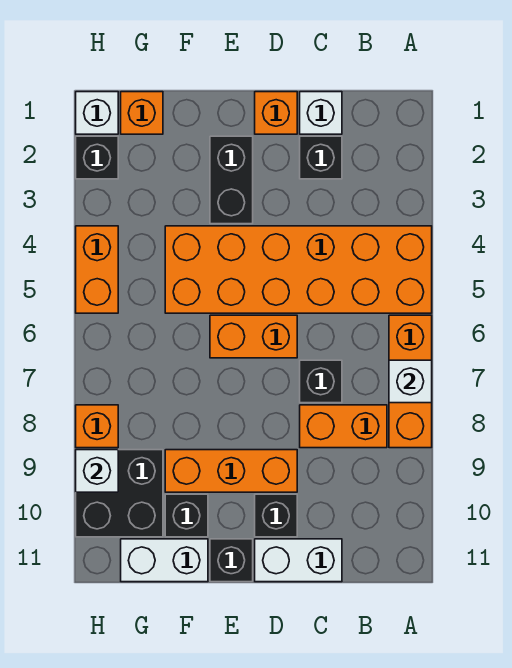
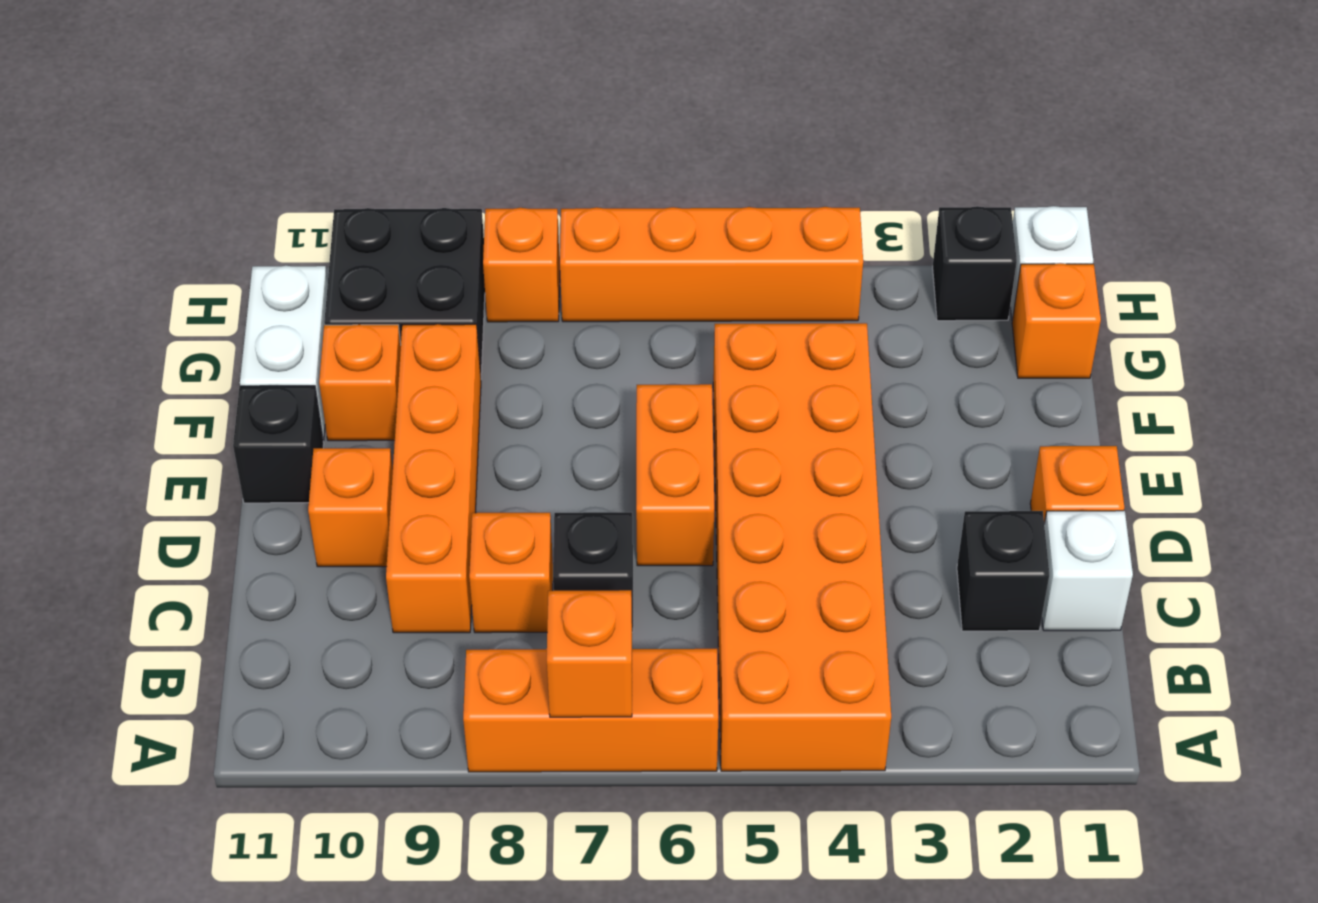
white 1x1 brick [389,360,432,403] -> orange 1x1 brick [547,590,632,717]
orange 1x2 brick [300,405,387,448] -> orange 1x1 brick [469,513,553,633]
white 1x2 brick [255,539,342,582] -> none
orange 1x3 brick [165,450,297,492] -> orange 1x4 brick [386,324,481,633]
black 1x1 brick [255,494,297,537] -> orange 1x1 brick [308,448,393,567]
black 1x2 brick [210,136,253,224] -> none
black 1x1 brick [165,494,208,537] -> orange 1x1 brick [319,325,401,441]
orange 1x2 brick [76,226,118,313] -> orange 1x4 brick [560,207,863,322]
white 1x1 brick [76,450,118,492] -> none

